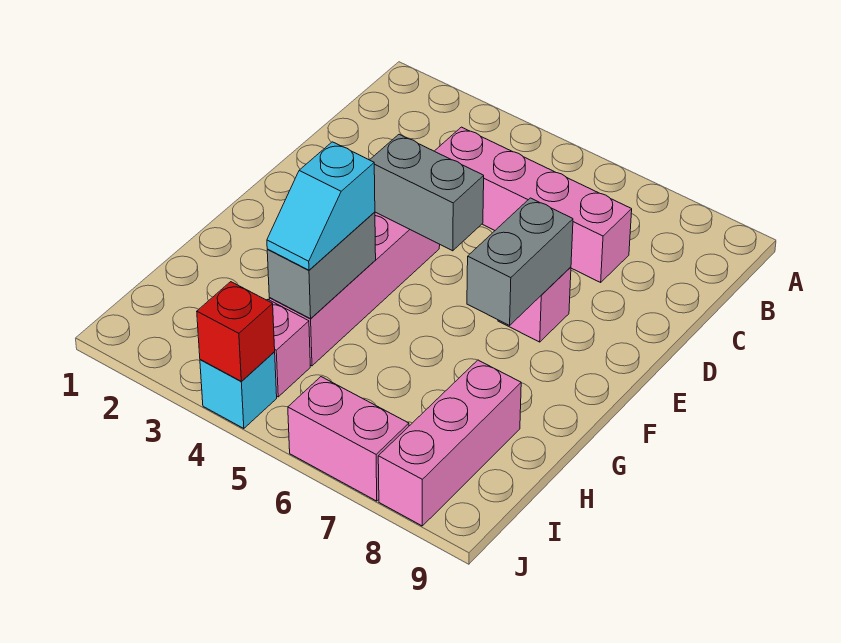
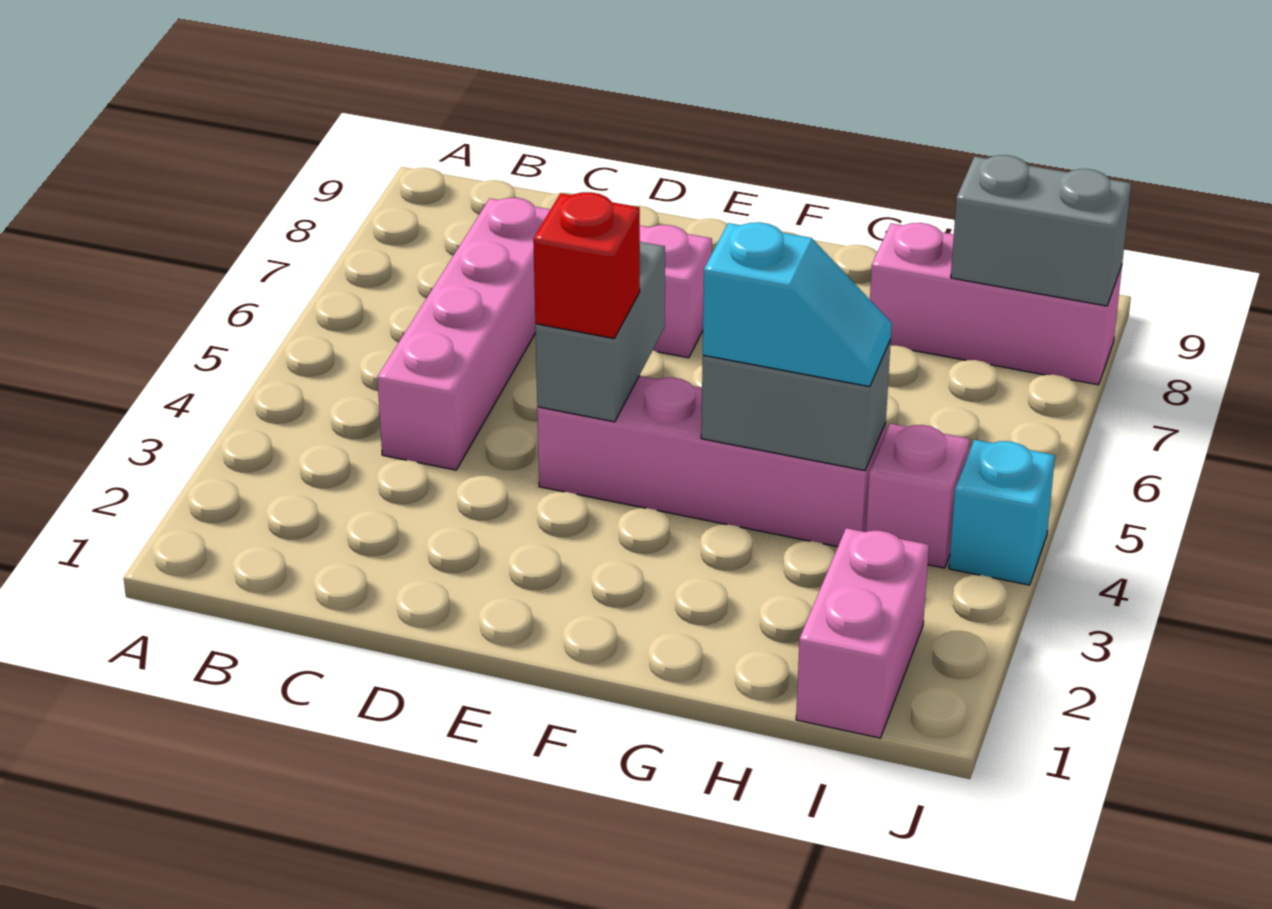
grey 1x2 brick [467,198,573,325] -> grey 1x2 brick moved to [951,155,1131,306]
red 1x1 brick [197,282,275,381] -> red 1x1 brick moved to [533,192,640,338]
pink 1x2 brick [288,377,409,501] -> pink 1x2 brick moved to [796,528,929,738]

